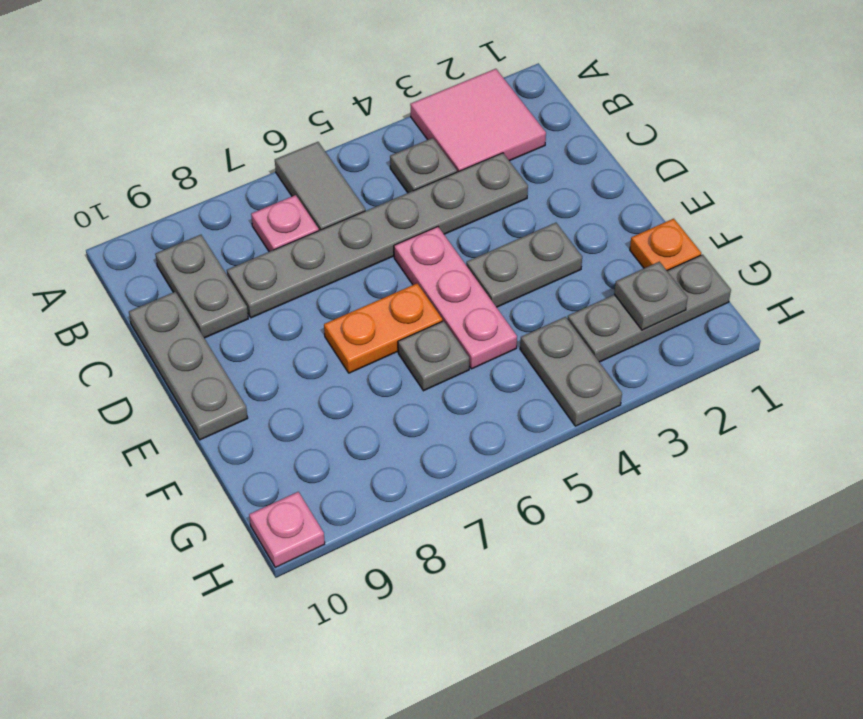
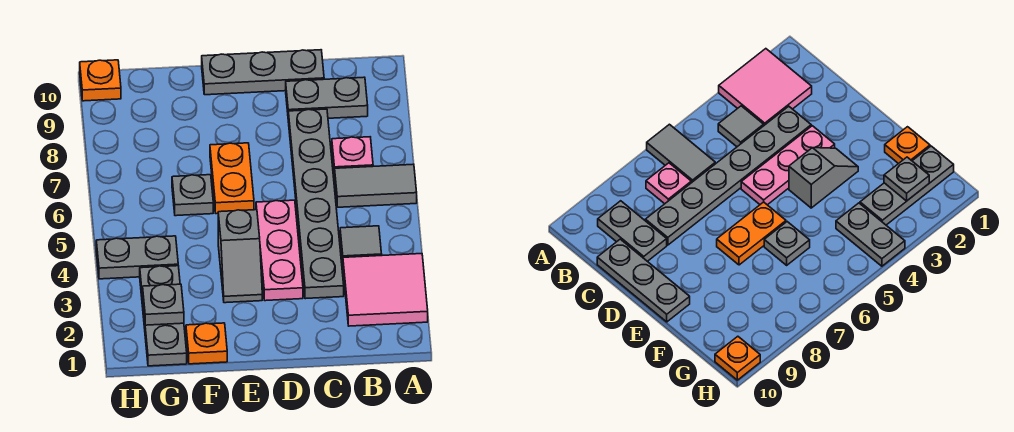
grey 1x1 plate [390,138,457,193] -> grey 1x1 tile [340,226,382,263]
pink 1x3 plate [394,227,517,369] -> pink 1x3 plate turned to [256,200,303,301]
grey 1x2 plate [466,223,582,307] -> grey 1x2 slope [218,210,262,303]
pink 1x1 plate [249,492,325,567] -> orange 1x1 plate [80,60,121,101]

